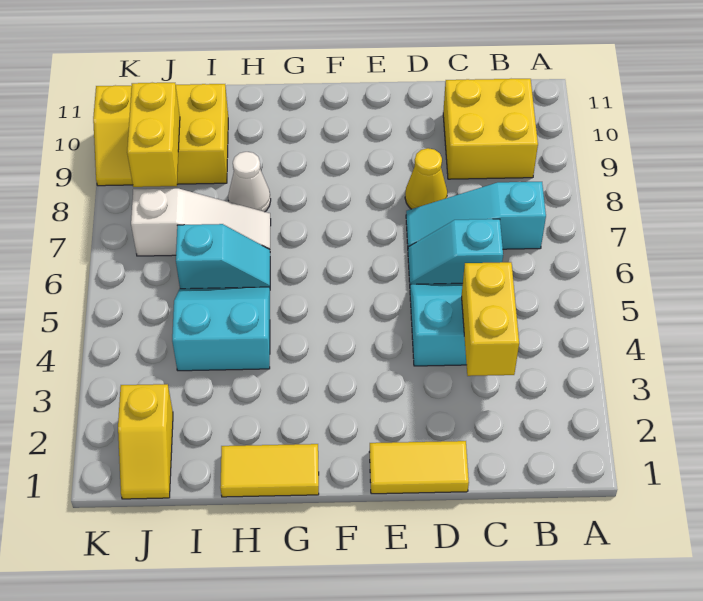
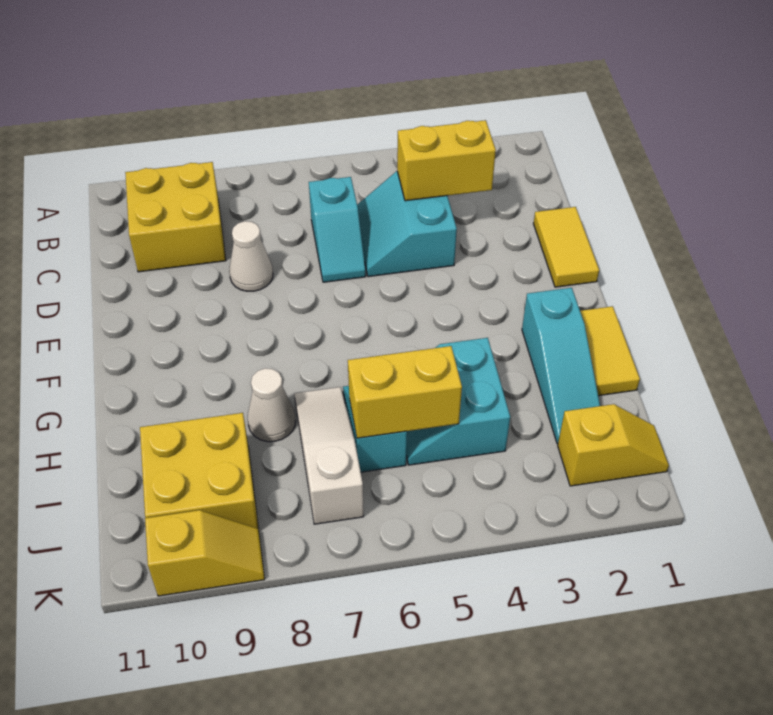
cyan 1x3 slope [406,182,546,249] -> cyan 1x3 slope moved to [522,288,600,444]
yellow 1x1 cone [405,148,447,209] -> white 1x1 cone [229,221,273,291]
yellow 1x2 brick [127,83,180,187] -> yellow 1x2 brick moved to [348,346,462,438]

